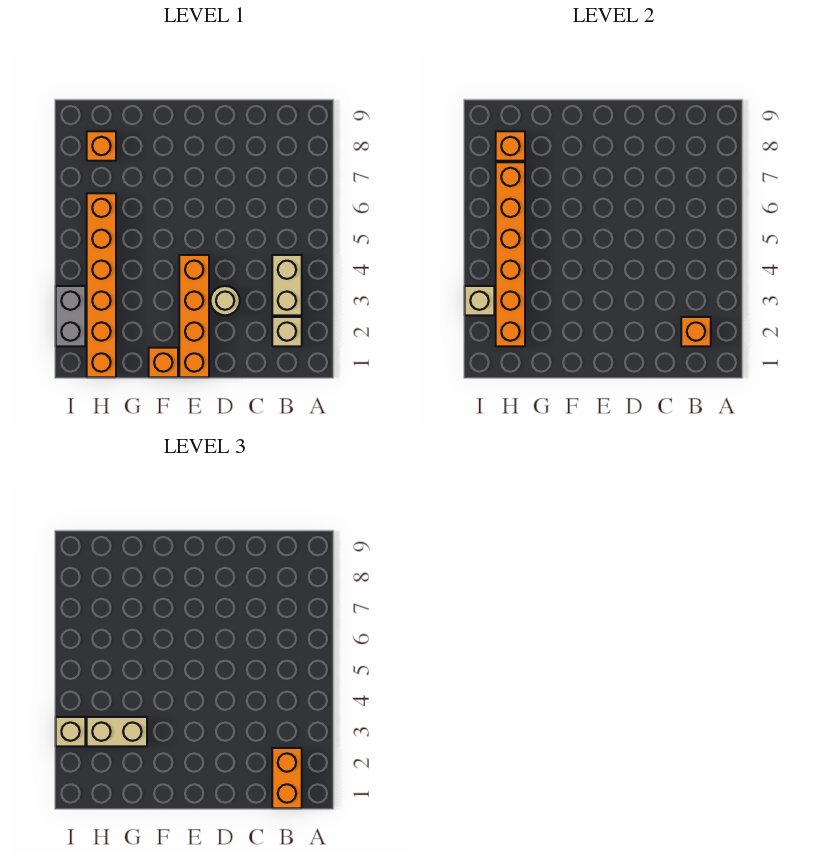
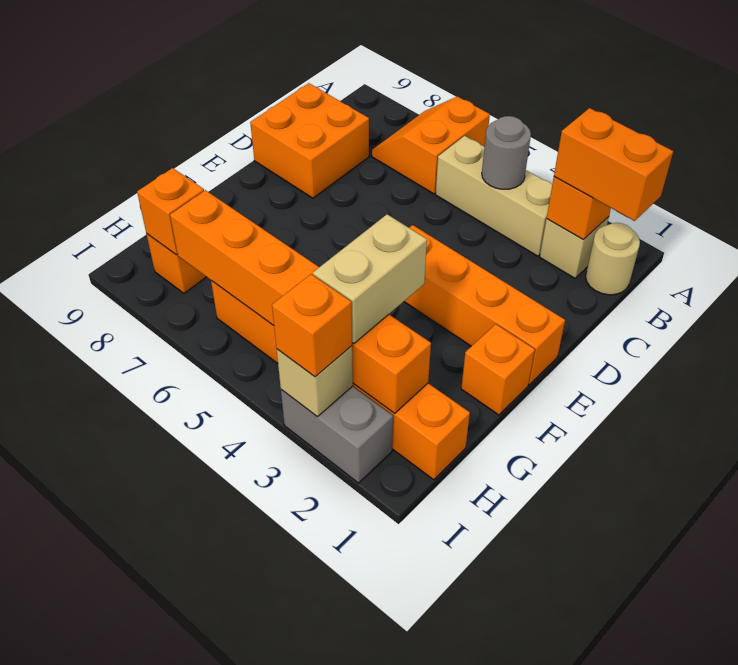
none -> orange 2x2 slope [372,96,490,194]
tan 1x2 brick [272,255,302,315] -> tan 1x3 brick [436,136,552,256]
none -> grey 1x1 round brick [482,116,531,189]
none -> orange 2x2 brick [250,83,369,198]
tan 1x1 round brick [210,286,240,315] -> tan 1x1 round brick moved to [586,223,640,295]
tan 1x1 brick [56,717,85,746] -> orange 1x1 brick [272,274,352,377]

